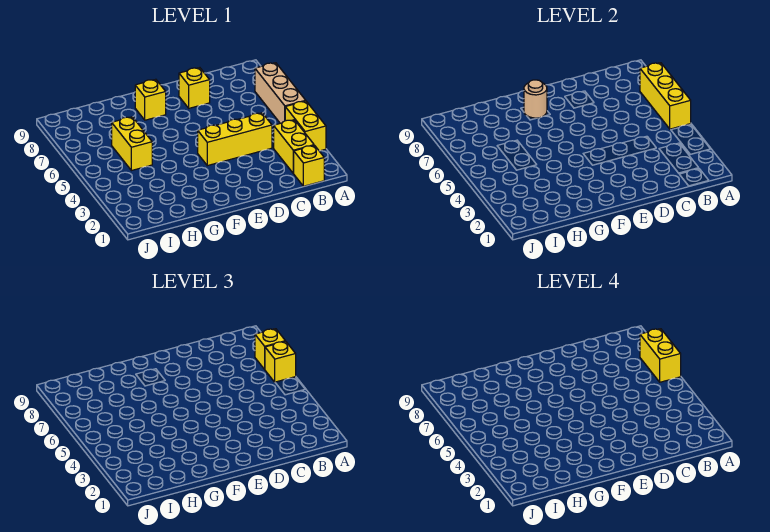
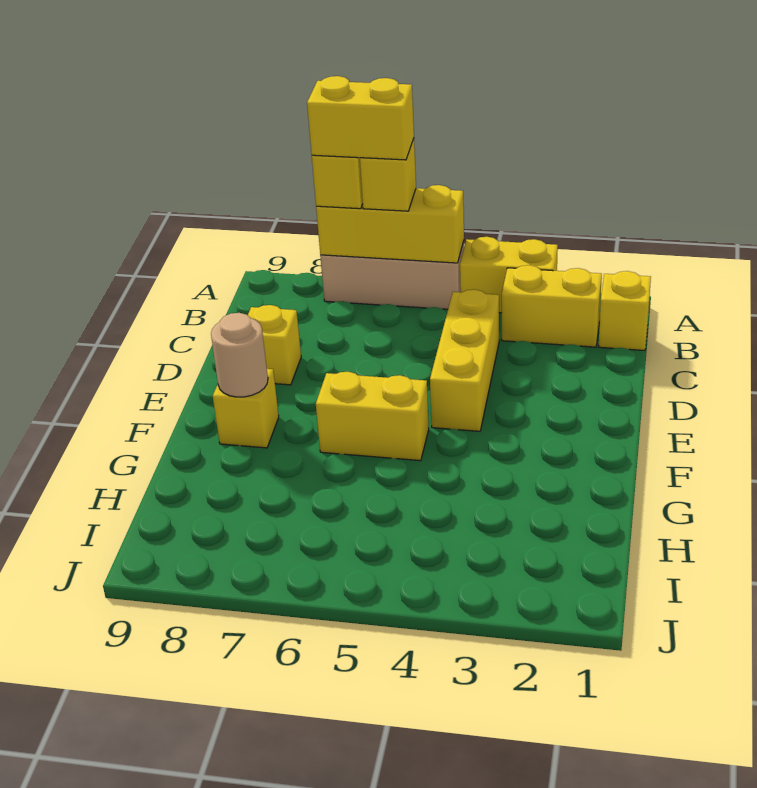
yellow 1x2 brick [112,117,152,171] -> yellow 1x2 brick moved to [316,372,429,461]

